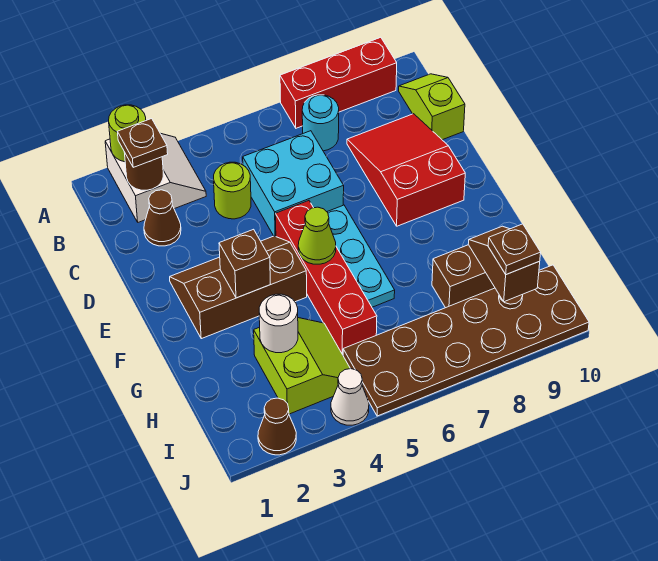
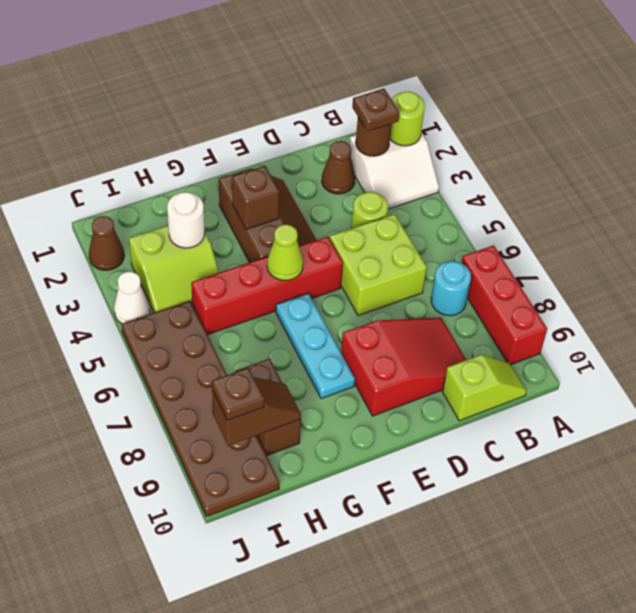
cyan 2x2 brick [243,131,344,236] -> lime 2x2 brick [330,214,427,316]
cyan 1x3 plate [327,205,395,307] -> cyan 1x3 plate turned to [276,293,355,399]

